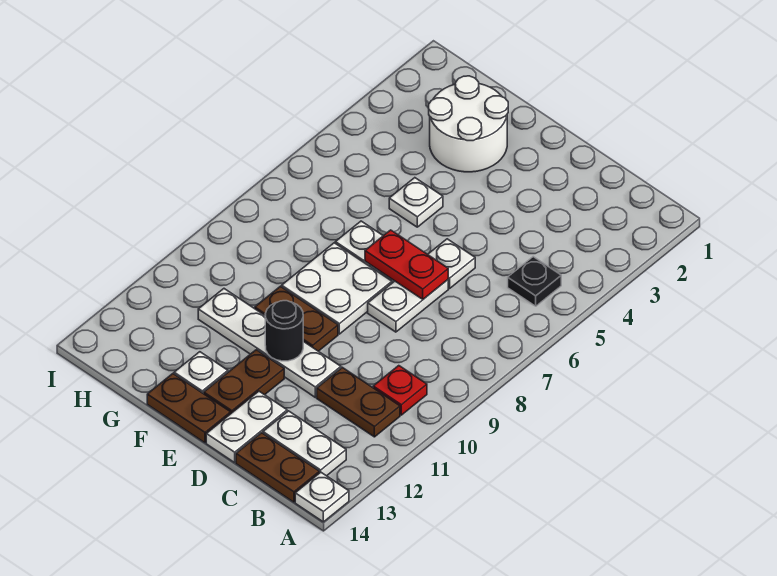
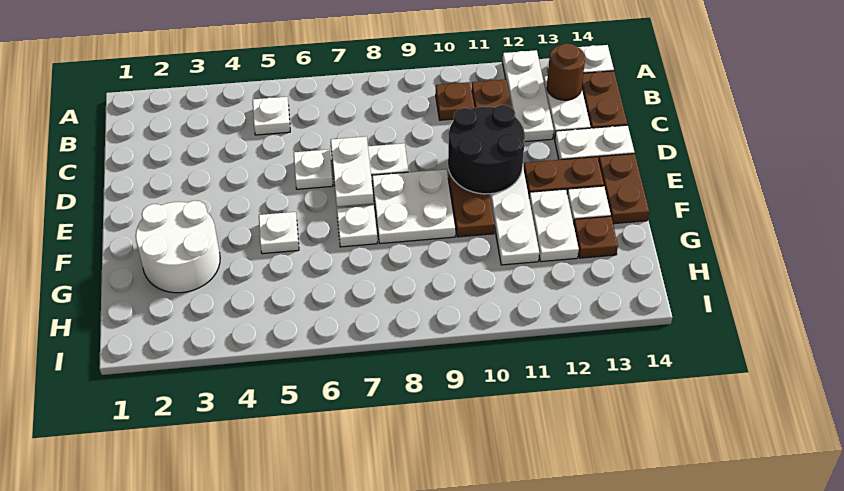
none -> white 1x3 plate [502,50,554,142]
black 1x1 plate [508,257,561,306] -> white 1x1 plate [253,97,290,135]
red 1x1 plate [373,366,427,415] -> brown 1x1 plate [436,82,474,120]
none -> brown 1x1 round brick [547,43,585,100]
red 1x2 plate [365,230,448,299] -> white 1x2 plate [331,136,374,207]
black 1x1 round brick [265,301,303,361] -> black 2x2 round brick [448,105,525,194]
none -> white 1x2 plate [529,189,579,262]
none -> brown 1x1 plate [574,216,618,258]

